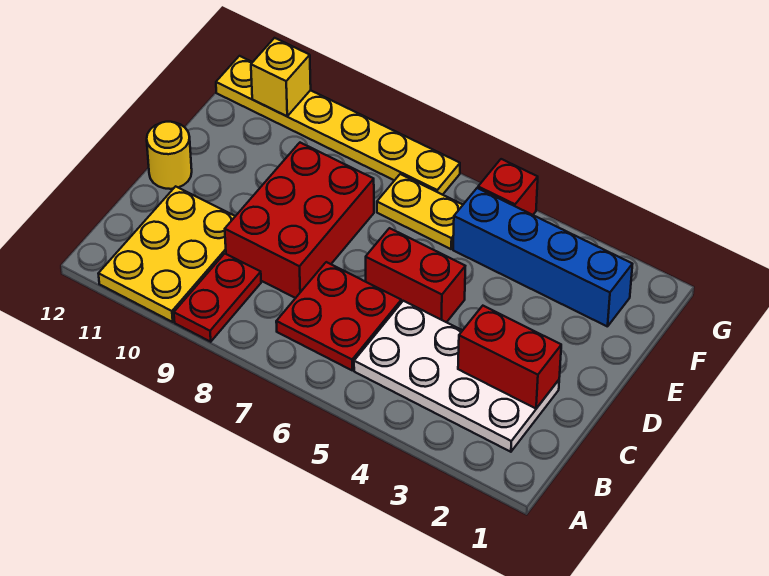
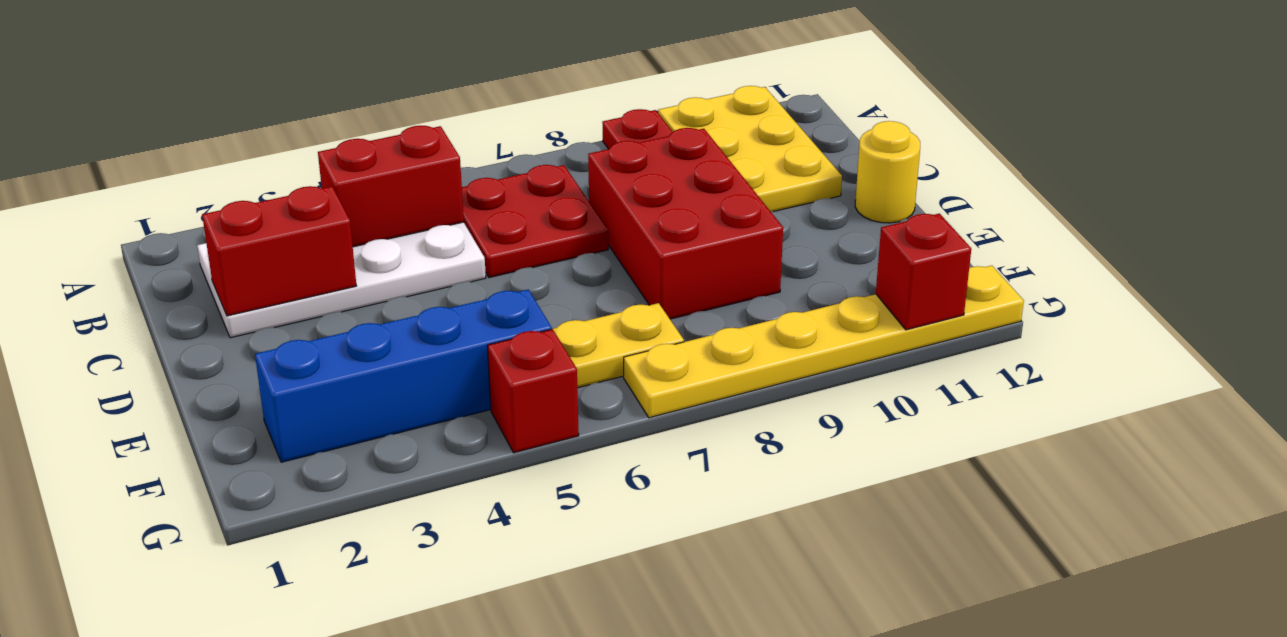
red 1x2 brick [366,228,465,322] -> red 1x2 brick moved to [318,126,464,247]
yellow 1x1 brick [251,38,311,116] -> red 1x1 brick [876,213,971,330]

